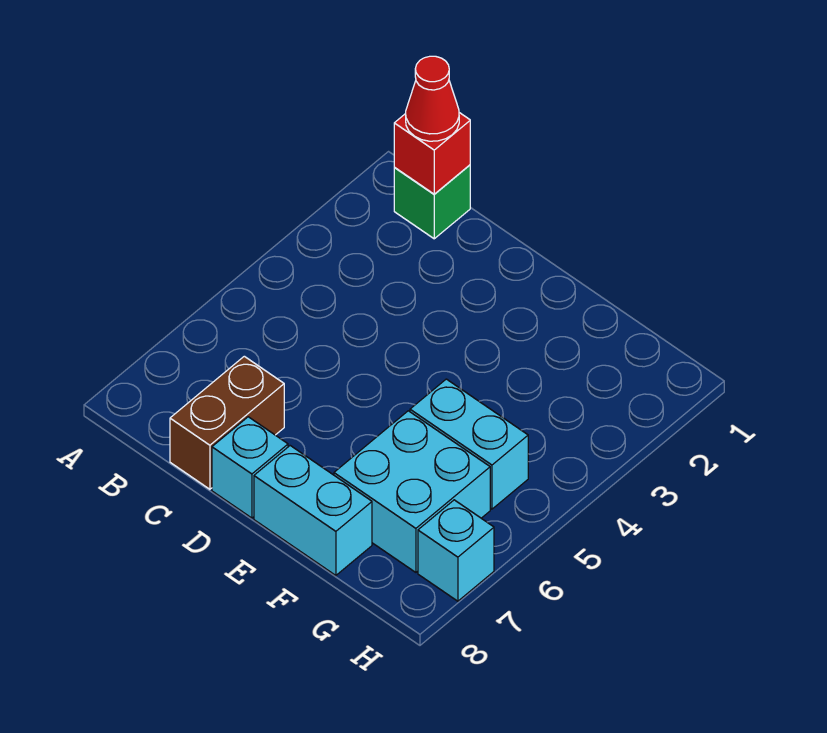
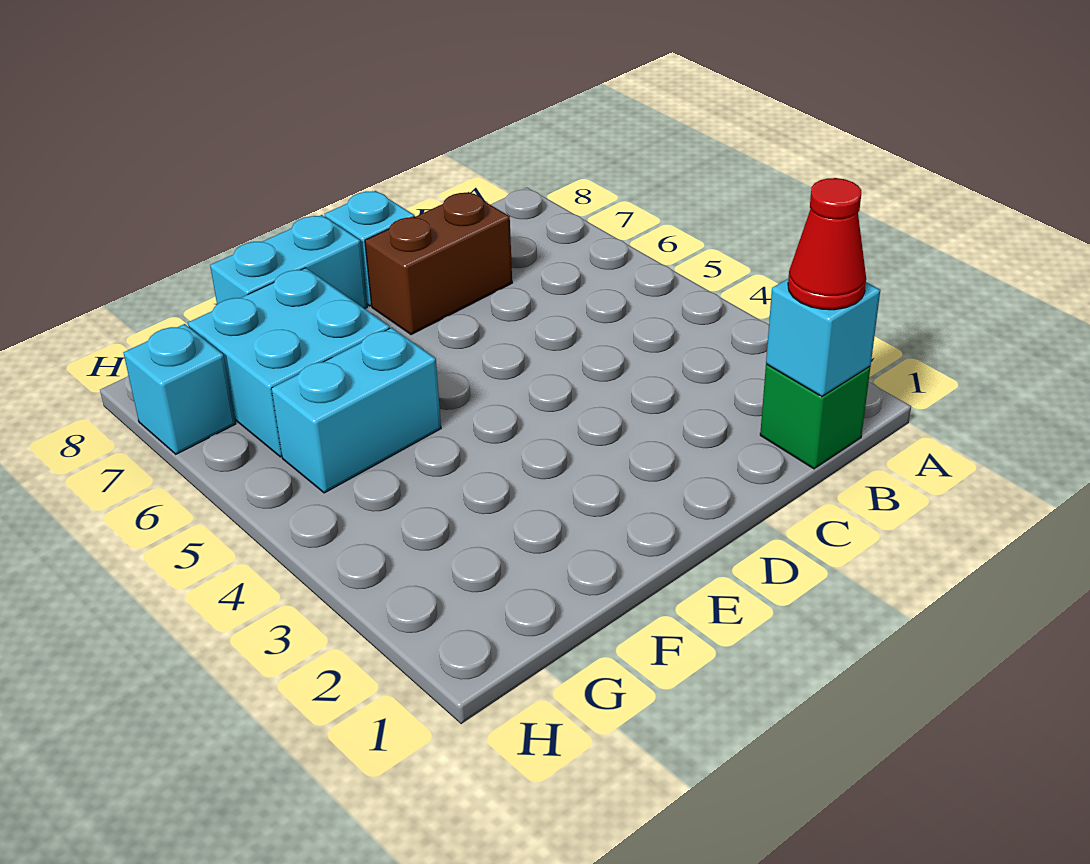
red 1x1 brick [394,113,470,194] -> cyan 1x1 brick [766,279,880,397]
brown 1x2 brick [170,356,284,489] -> brown 1x2 brick turned to [365,192,512,335]

